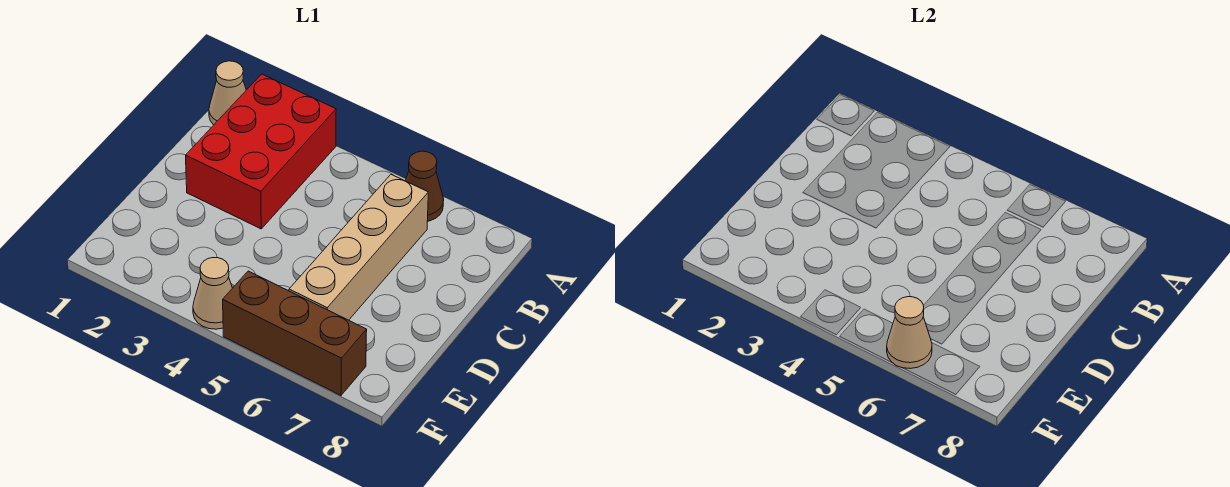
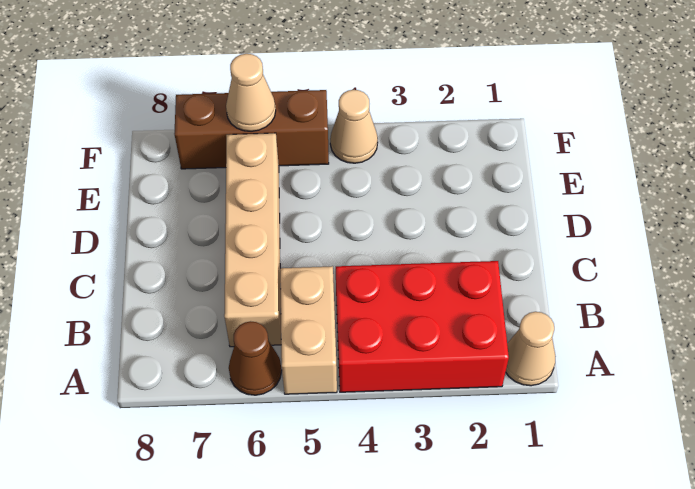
red 2x3 brick [186,74,336,229] -> red 2x3 brick turned to [336,261,509,392]
none -> tan 1x2 brick [280,266,337,394]

